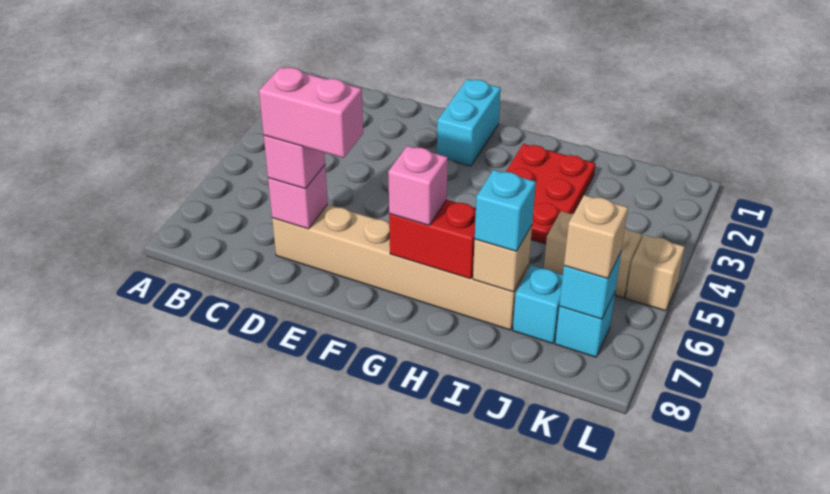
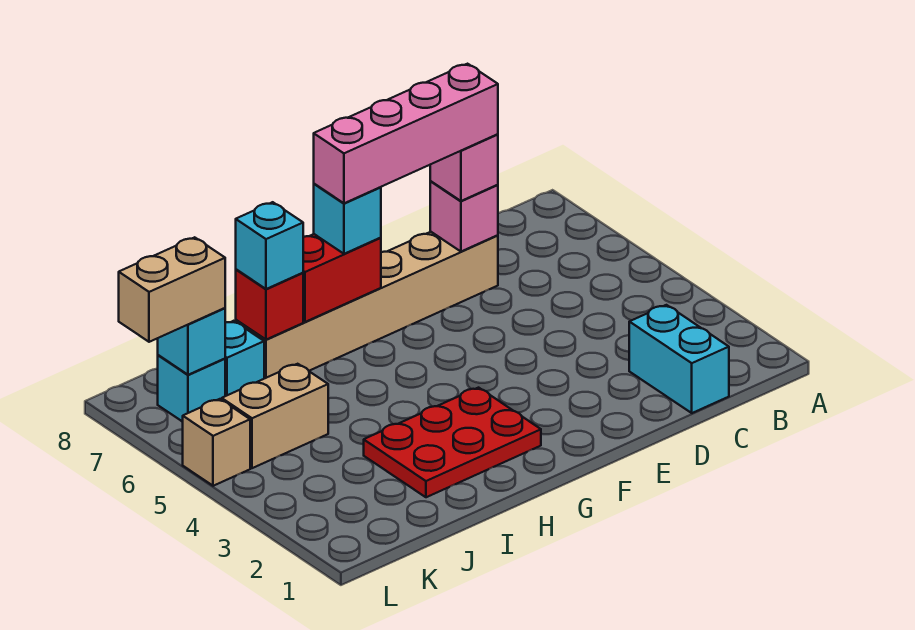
pink 1x2 brick [259,67,363,158] -> pink 1x4 brick [314,64,498,203]
cyan 1x2 brick [437,79,501,166] -> cyan 1x2 brick moved to [629,305,729,413]
pink 1x1 brick [388,146,448,225] -> cyan 1x1 brick [314,184,381,254]
red 2x3 plate [506,144,596,244] -> red 2x3 plate turned to [364,388,541,497]
tan 1x1 brick [473,225,532,292] -> red 1x1 brick [236,269,303,340]
tan 1x1 brick [564,195,628,278] -> tan 1x2 brick [119,237,225,342]

